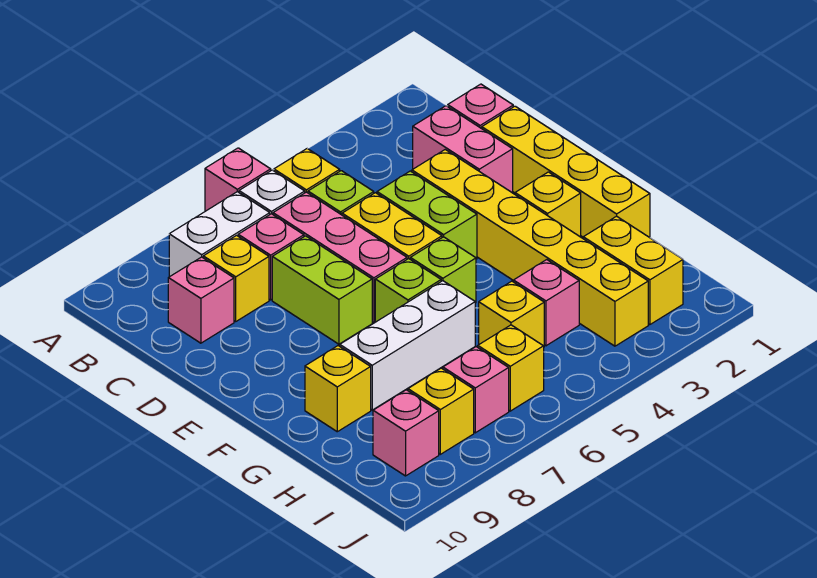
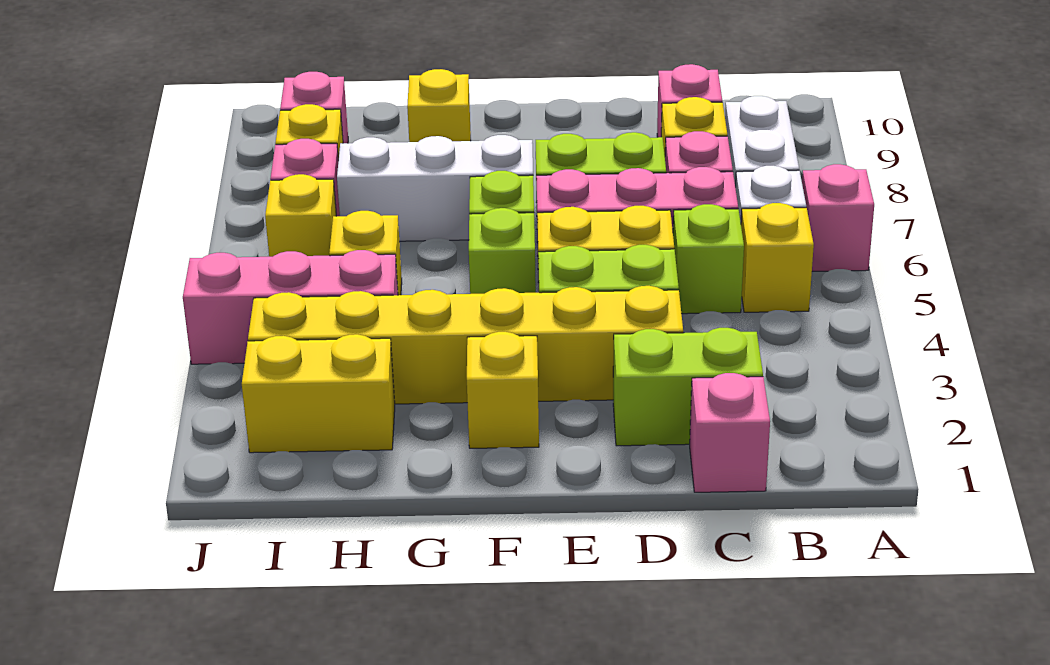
pink 1x2 brick [413,106,513,193] -> lime 1x2 brick [613,328,763,446]
yellow 1x4 brick [482,106,650,238] -> none
white 1x3 brick [340,281,475,410] -> white 1x3 brick turned to [337,135,533,241]
pink 1x1 brick [514,260,579,346] -> pink 1x3 brick [183,250,398,364]

